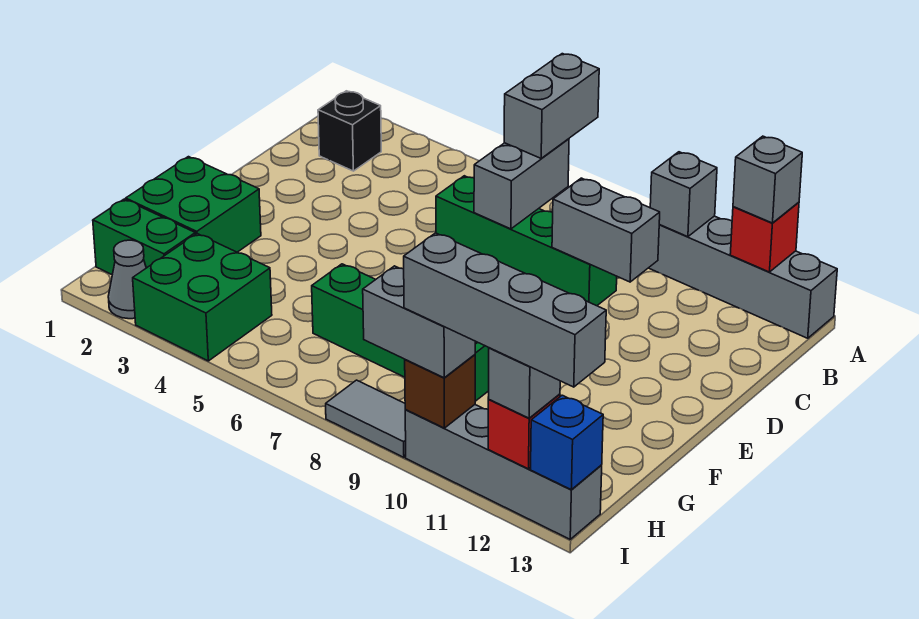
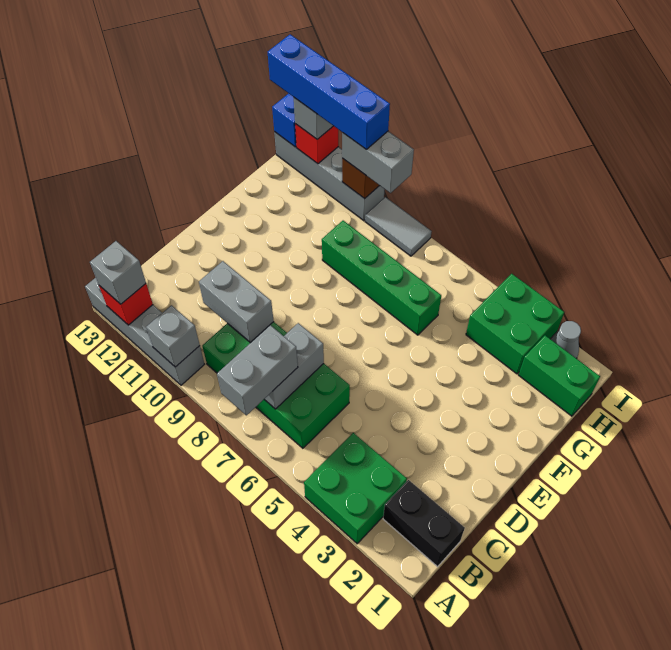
black 1x1 brick [318,91,381,171] -> black 1x2 brick [383,480,465,567]
green 1x4 brick [436,176,617,306] -> green 2x4 brick [202,322,350,448]
green 2x2 brick [126,157,261,252] -> green 2x2 brick moved to [304,433,407,544]
grey 1x4 brick [404,233,606,387] -> blue 1x4 brick [268,34,390,149]

